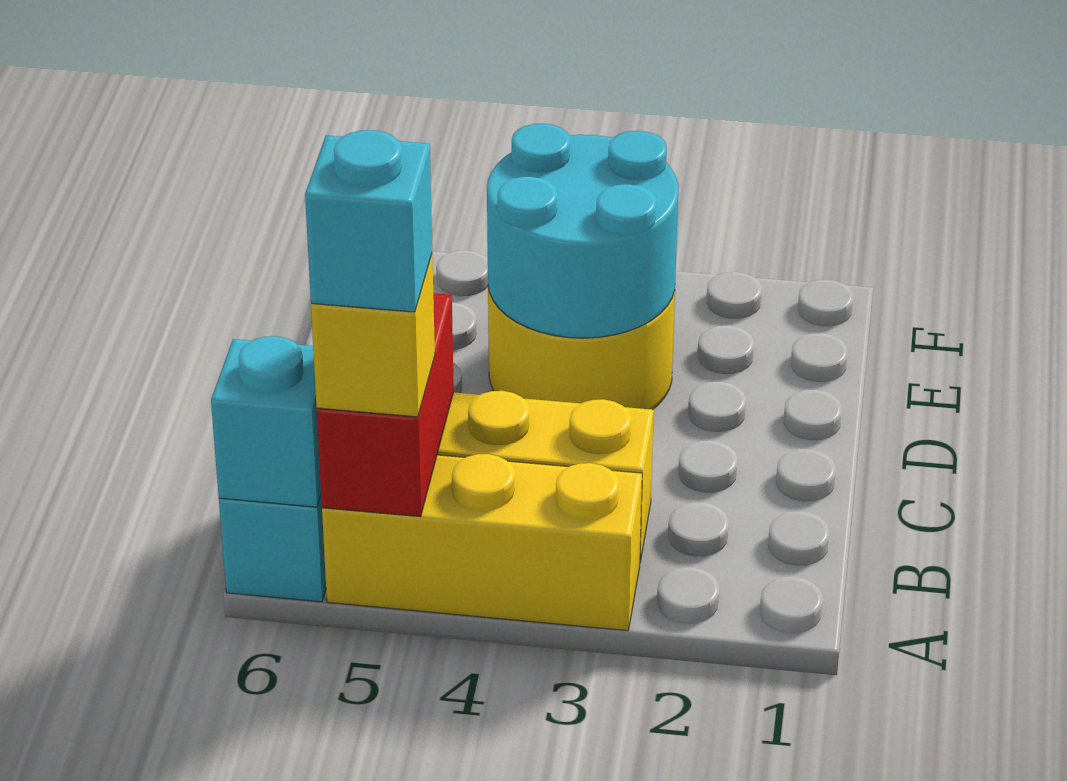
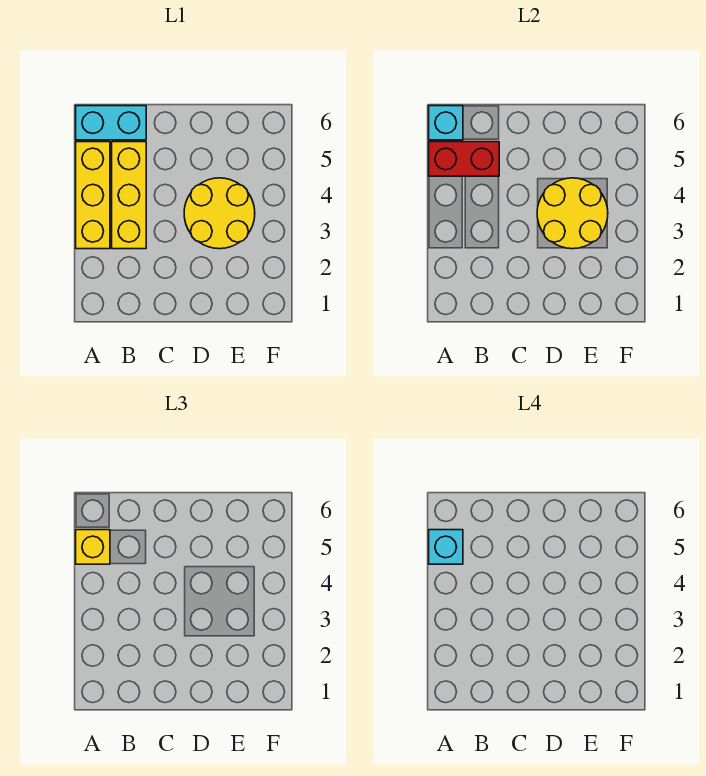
cyan 2x2 round brick [487,124,679,338] -> yellow 2x2 round brick [537,178,608,249]

